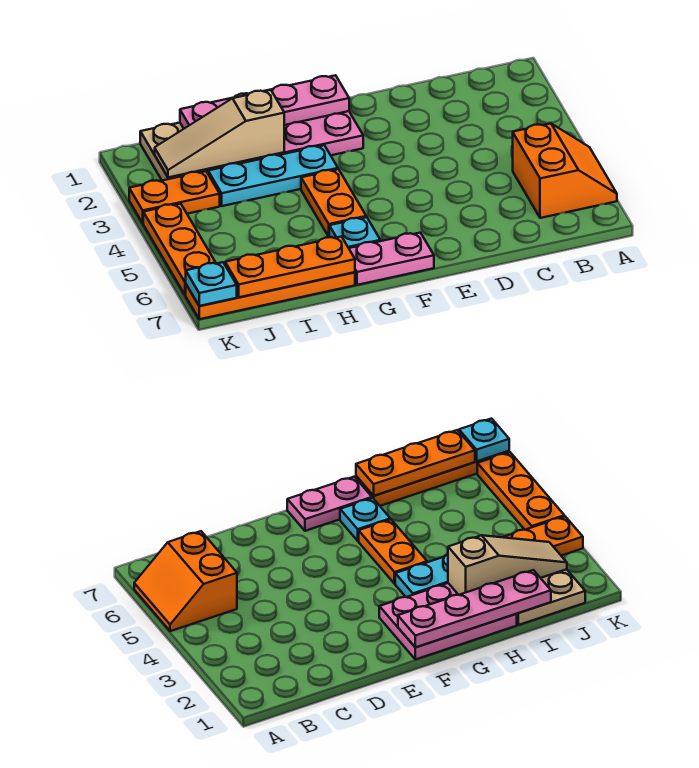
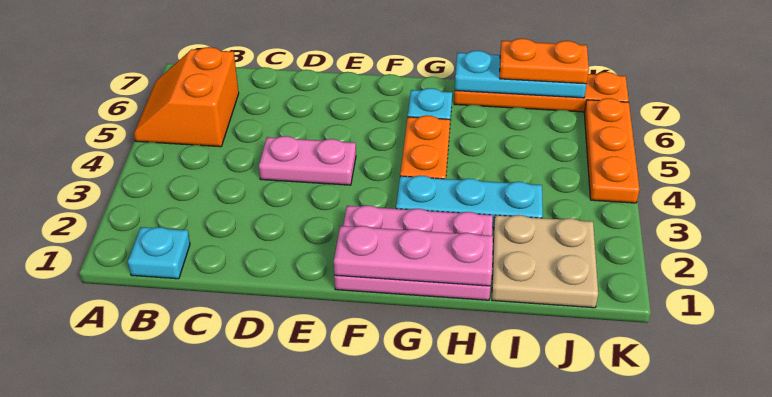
pink 1x4 plate [180,75,349,129] -> pink 1x3 plate [334,226,493,286]
pink 1x2 plate [349,233,434,285] -> pink 1x2 plate moved to [259,136,356,185]
tan 1x3 slope [155,90,284,177] -> none
orange 1x3 plate [225,236,355,297] -> cyan 1x3 plate [455,51,587,98]
orange 1x2 plate [129,171,220,223] -> orange 1x2 plate moved to [500,38,589,84]
cyan 1x1 plate [186,262,237,306] -> cyan 1x1 plate moved to [128,227,190,279]

